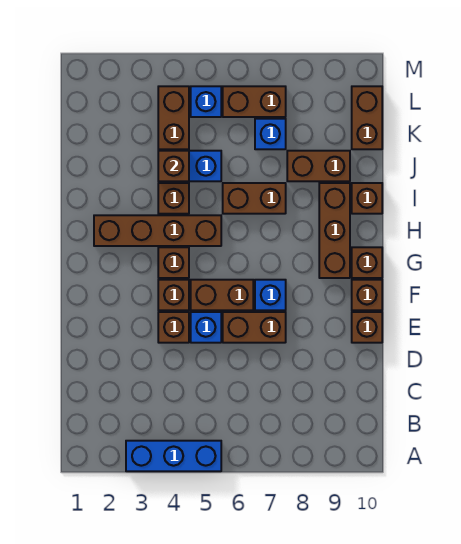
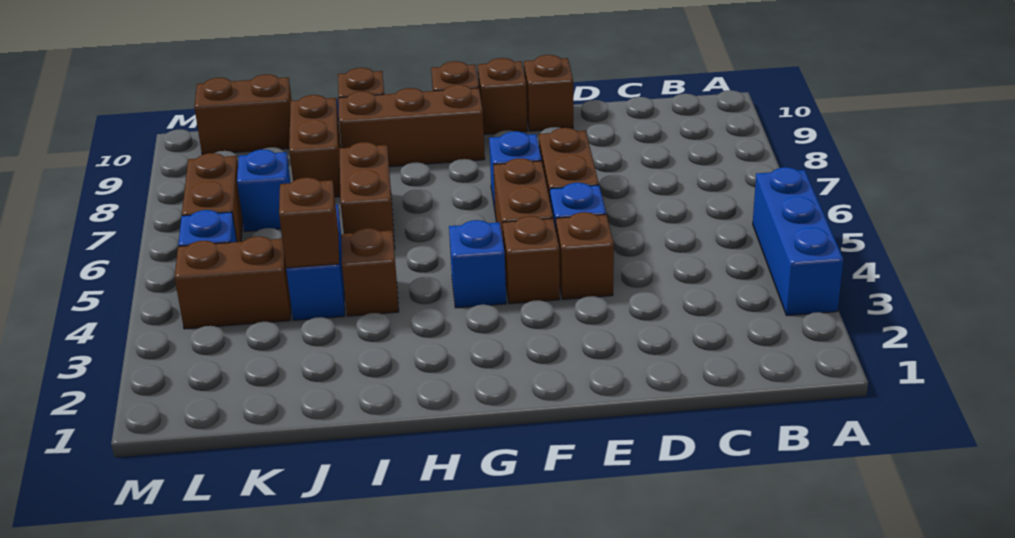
brown 1x1 brick [158,247,189,278] -> blue 1x1 brick [449,220,506,308]
brown 1x4 brick [94,215,221,246] -> none

